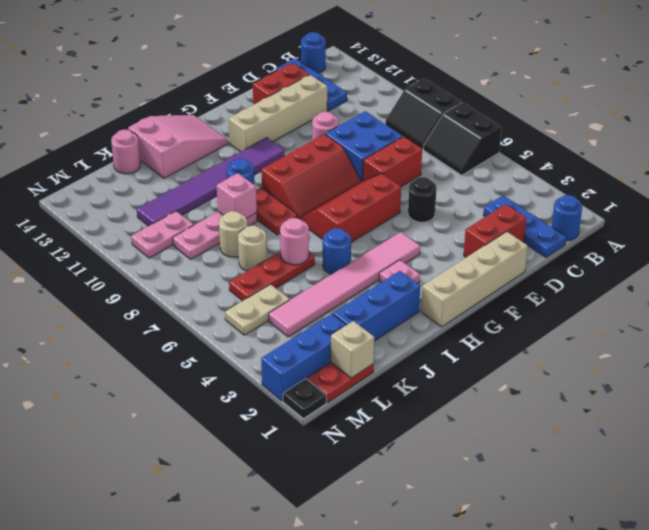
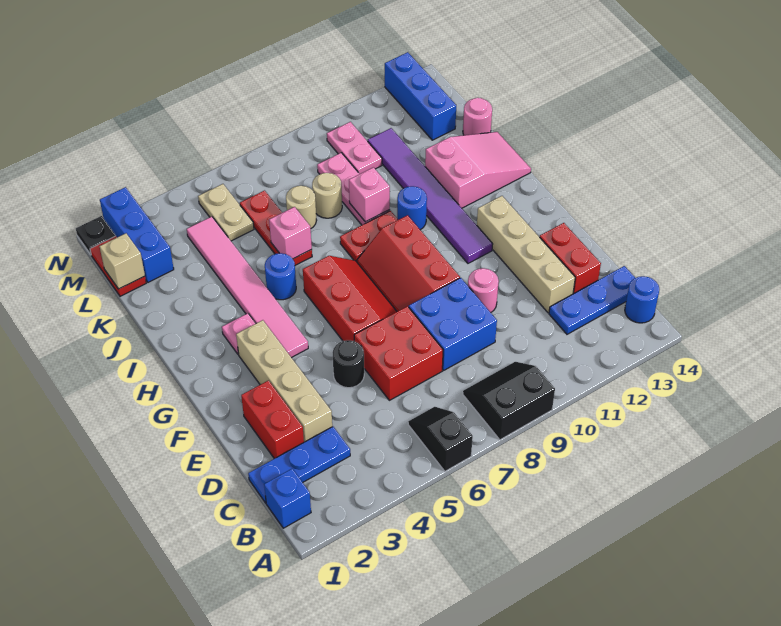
black 2x2 slope [423,102,502,175] -> black 1x2 slope [408,407,473,471]
blue 1x1 round brick [552,195,582,241] -> blue 1x1 brick [264,469,311,528]
red 1x2 brick [363,137,422,187] -> red 2x2 brick [354,306,443,400]
tan 1x4 brick [421,232,528,327] -> tan 1x4 brick moved to [236,320,332,442]
pink 2x3 slope [128,115,228,178] -> pink 2x3 slope turned to [425,132,531,208]
blue 1x3 brick [333,271,420,341] -> blue 1x3 brick moved to [385,52,456,140]
pink 1x1 round brick [280,218,309,265] -> pink 1x1 brick [269,207,312,259]

